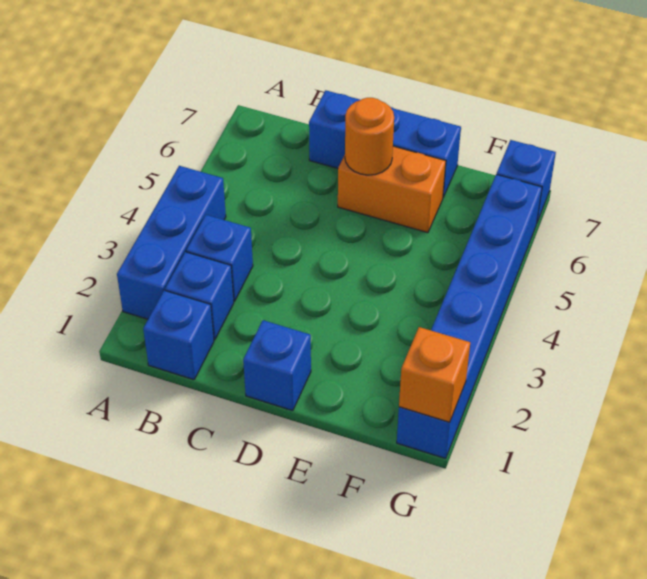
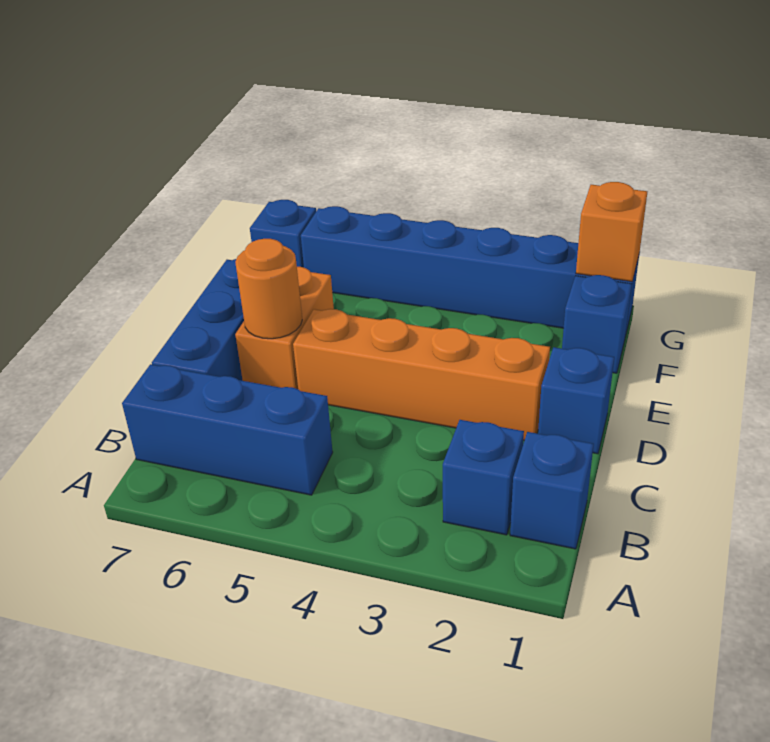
blue 1x3 brick [117,166,226,319] -> blue 1x3 brick moved to [122,364,333,495]
blue 1x1 brick [186,215,253,301] -> blue 1x1 brick moved to [562,275,632,373]
none -> orange 1x4 brick [293,309,550,440]

